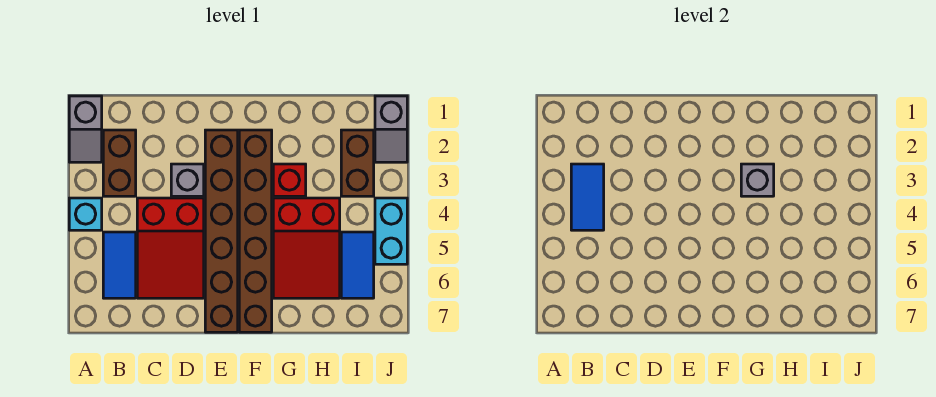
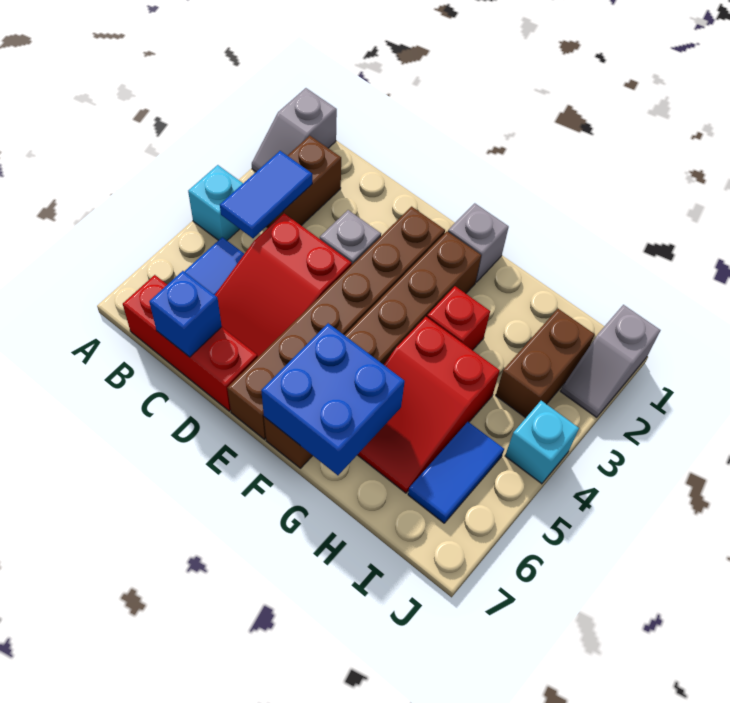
none -> red 1x3 brick [123,275,258,411]
none -> blue 1x1 brick [149,271,222,357]
none -> blue 2x2 brick [261,323,405,475]
grey 1x1 brick [741,164,774,196] -> grey 1x1 brick moved to [448,203,509,282]
cyan 1x2 brick [375,198,407,264] -> cyan 1x1 brick [505,401,579,484]

